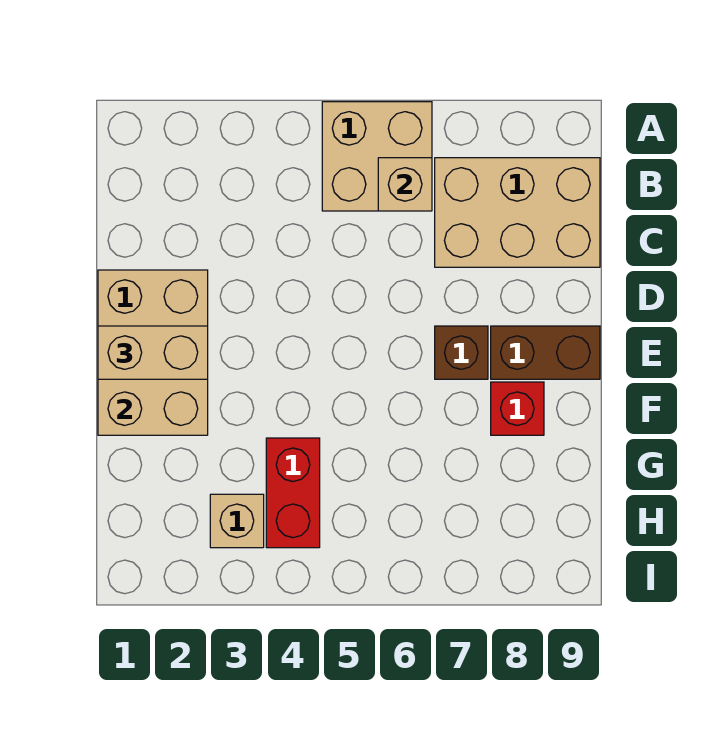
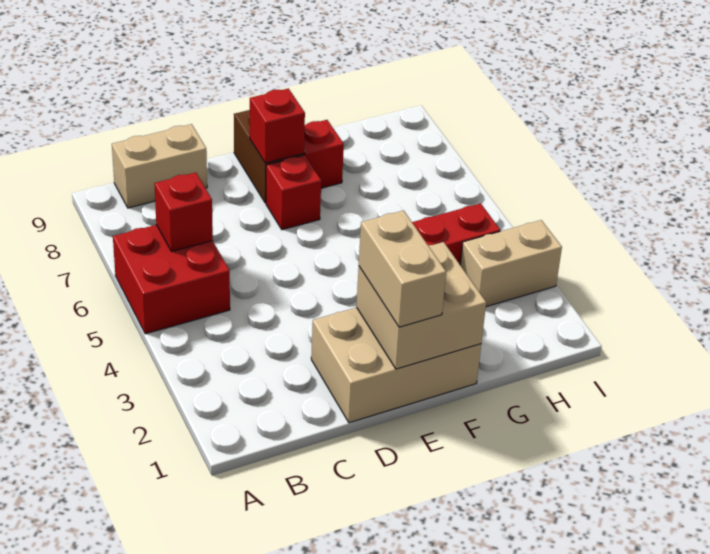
tan 2x2 brick [322,102,432,211] -> red 2x2 brick [113,225,230,334]
tan 1x1 brick [378,158,432,211] -> red 1x1 brick [154,173,213,252]
tan 2x3 brick [435,158,600,267] -> tan 1x2 brick [112,124,207,208]
brown 1x1 brick [435,326,488,379] -> red 1x1 brick [266,155,321,230]
none -> red 1x1 brick [250,88,305,163]
tan 1x1 brick [210,494,264,548] -> tan 1x2 brick [460,220,562,307]

